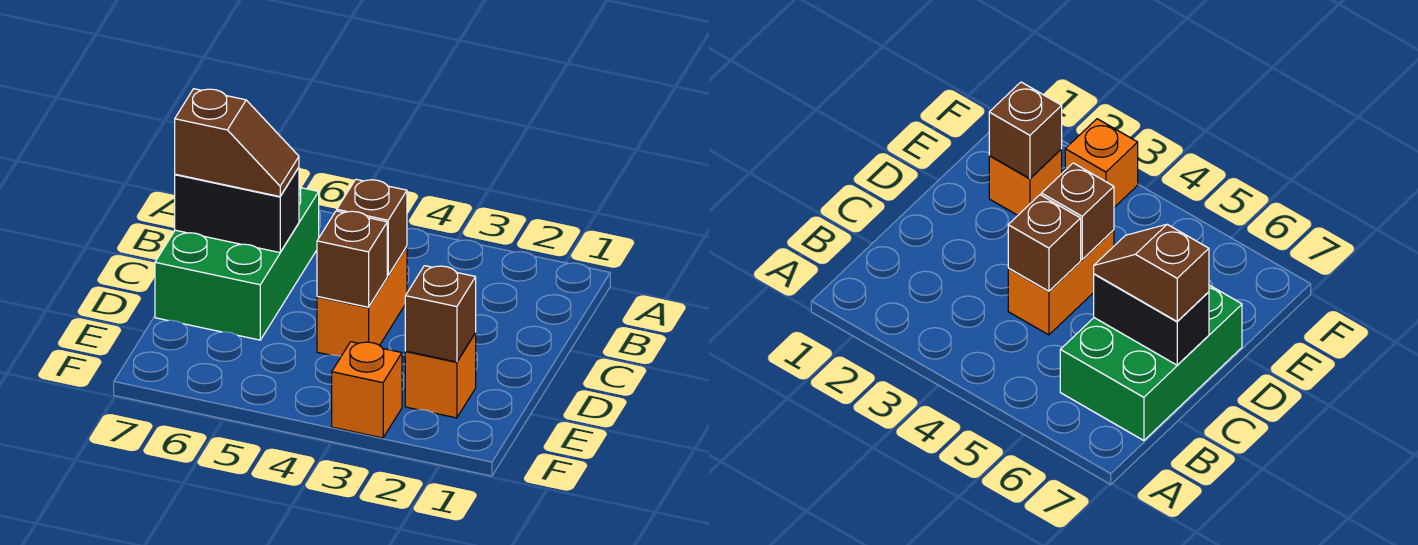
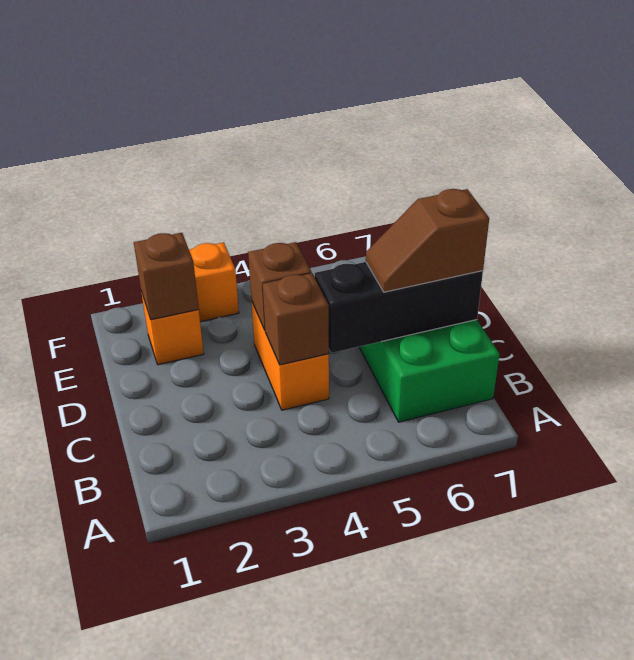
black 1x2 brick [175,168,299,253] -> black 1x3 brick [315,262,483,353]

